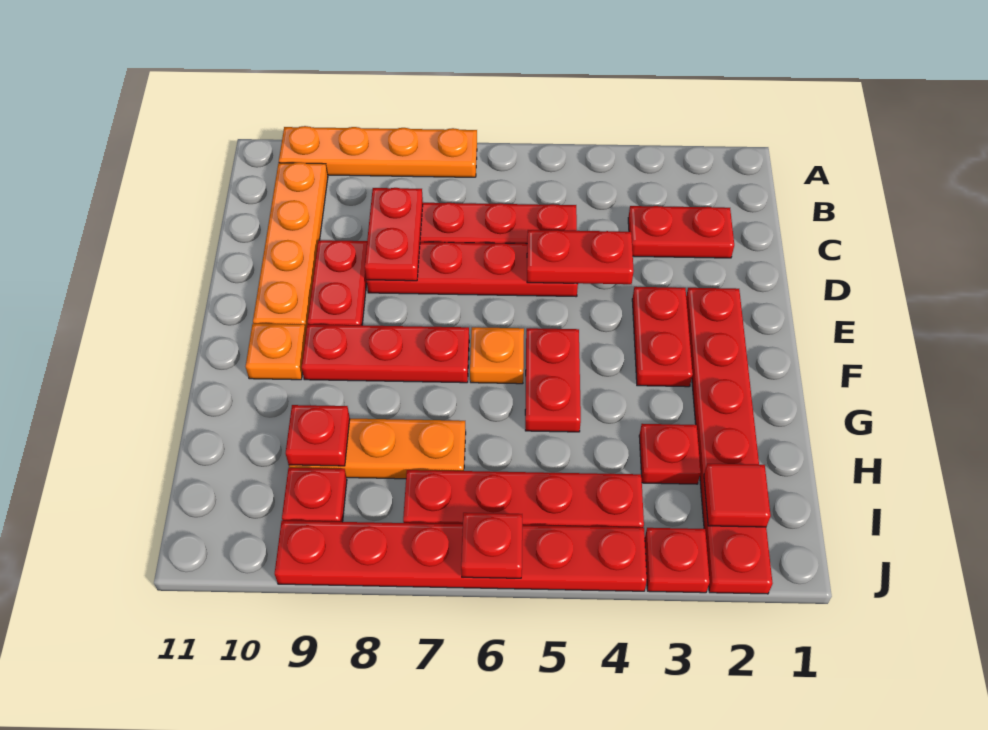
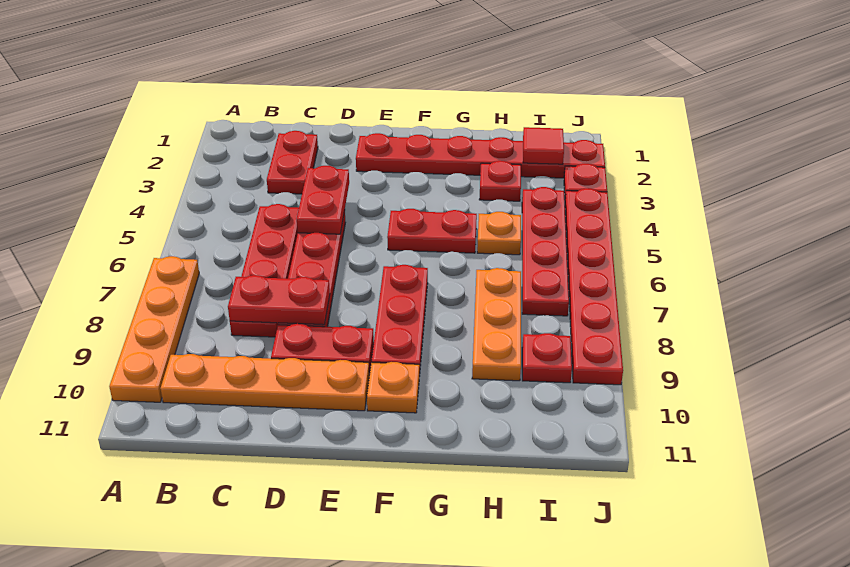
red 1x2 plate [632,287,693,387] -> none
orange 1x1 plate [470,327,524,384] -> orange 1x1 plate moved to [477,212,521,255]
red 1x1 plate [286,405,350,466] -> none
red 1x1 plate [461,513,522,578] -> none

